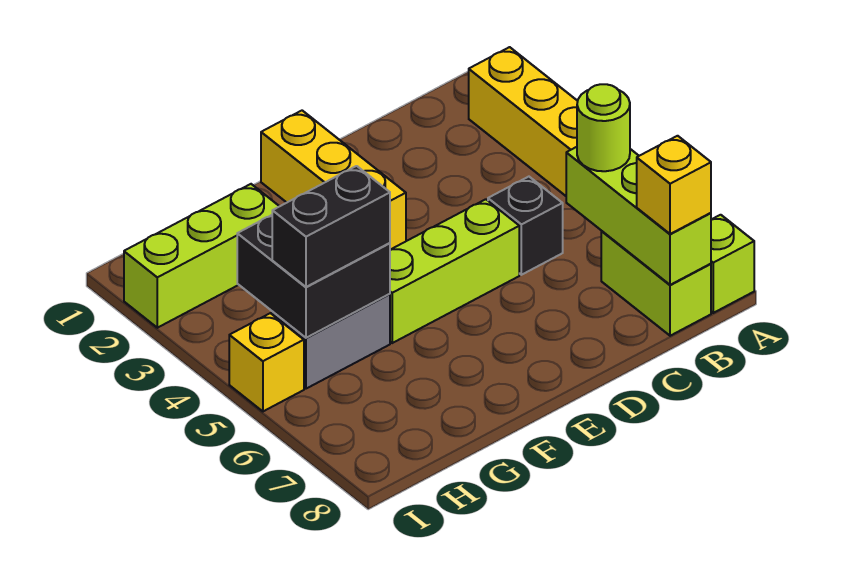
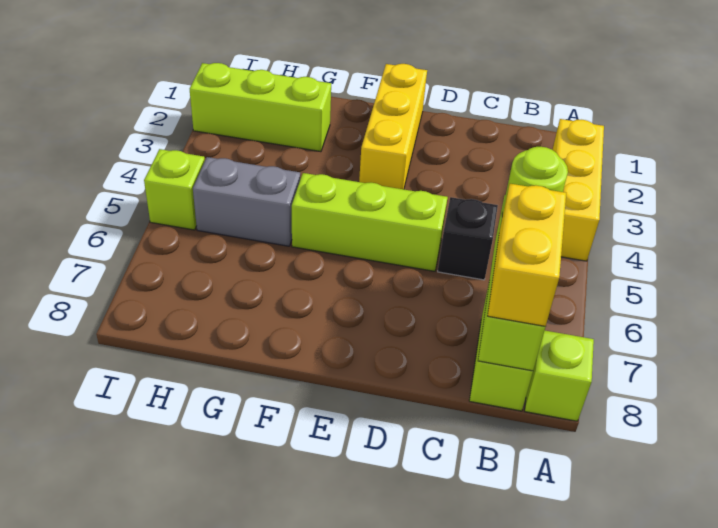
yellow 1x1 brick [637,136,711,234] -> yellow 1x2 brick [488,184,566,326]
black 2x2 brick [237,215,390,338] -> none
black 1x2 brick [272,166,390,287] -> none
yellow 1x1 brick [229,313,304,411] -> lime 1x1 brick [144,149,205,230]

